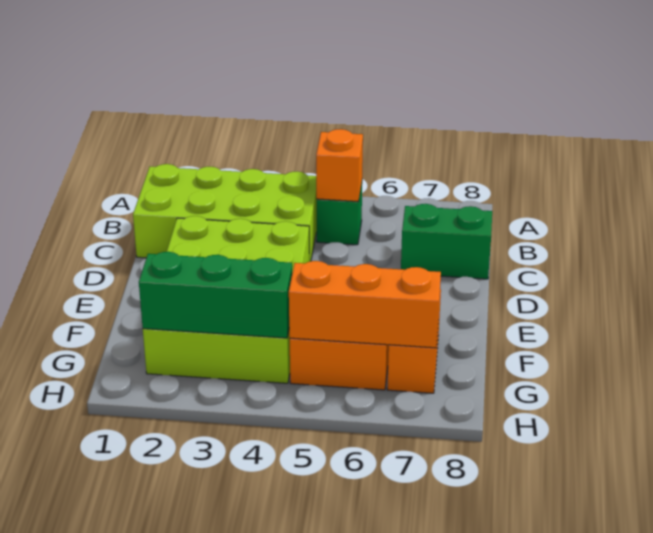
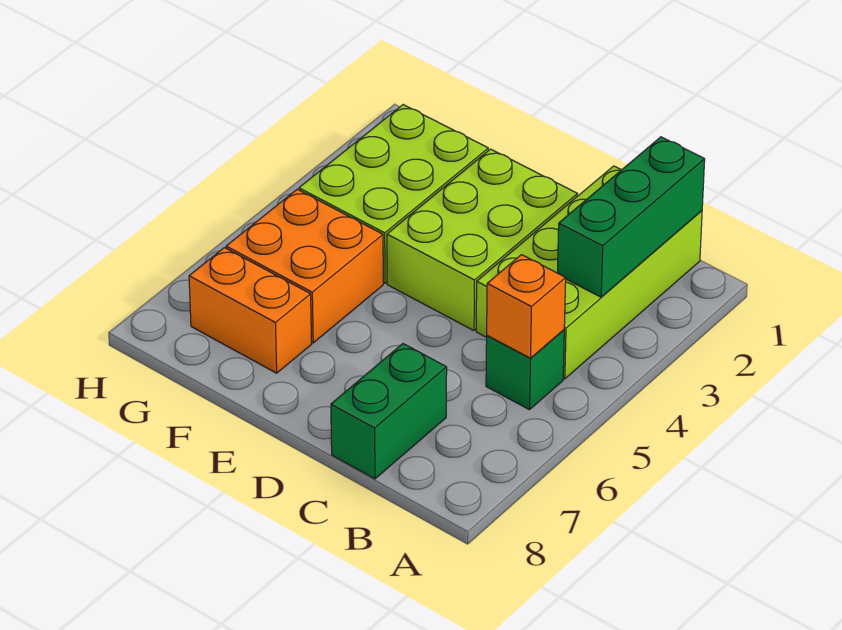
green 1x3 brick [139,252,292,338] -> green 1x3 brick moved to [558,137,705,297]
orange 1x3 brick [289,261,441,348] -> none

